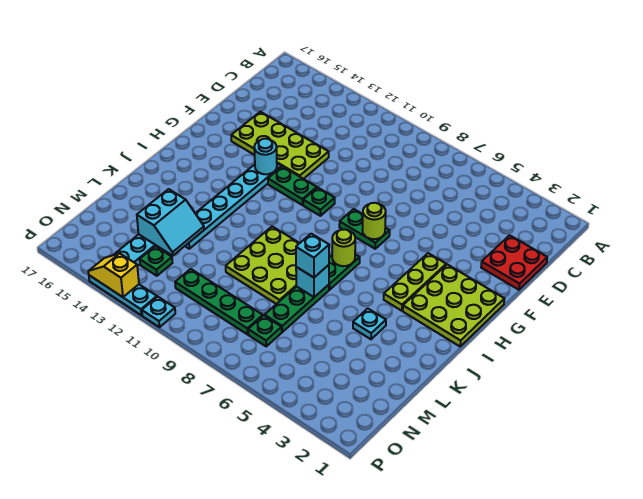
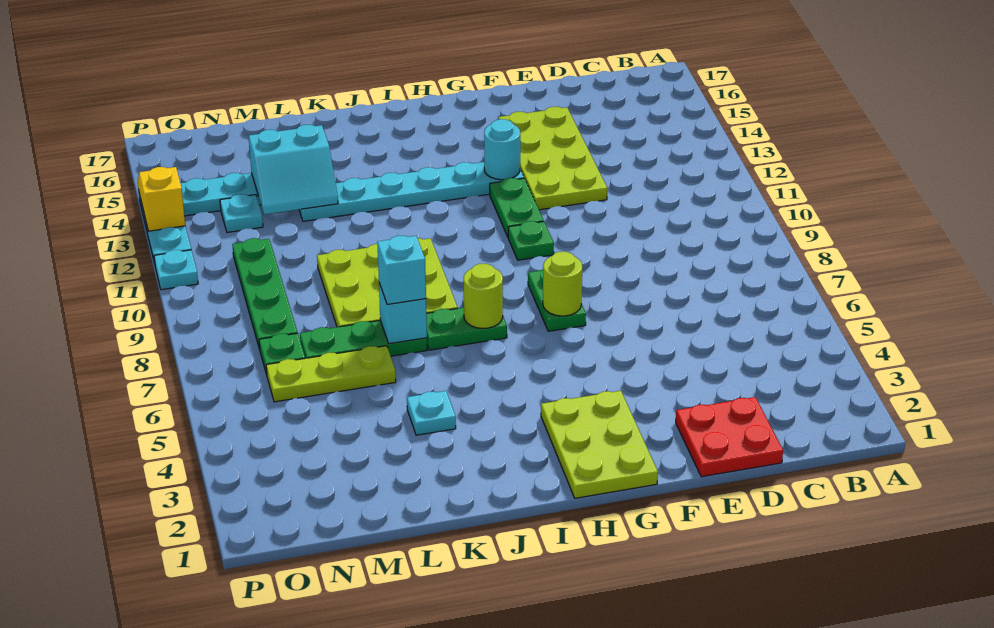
lime 3x3 plate [403,265,504,346] -> lime 2x3 plate [541,391,658,498]
lime 1x3 plate [384,253,446,311] -> lime 1x3 plate moved to [266,346,396,402]
green 1x1 plate [140,246,172,276] -> cyan 1x1 plate [220,194,263,232]

